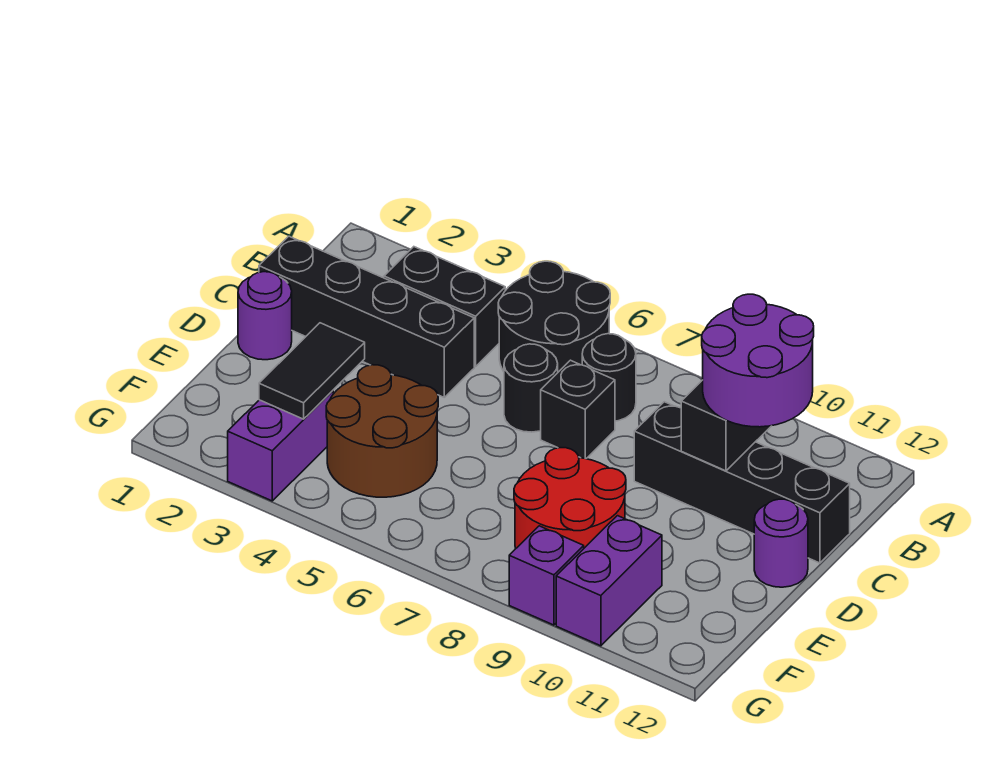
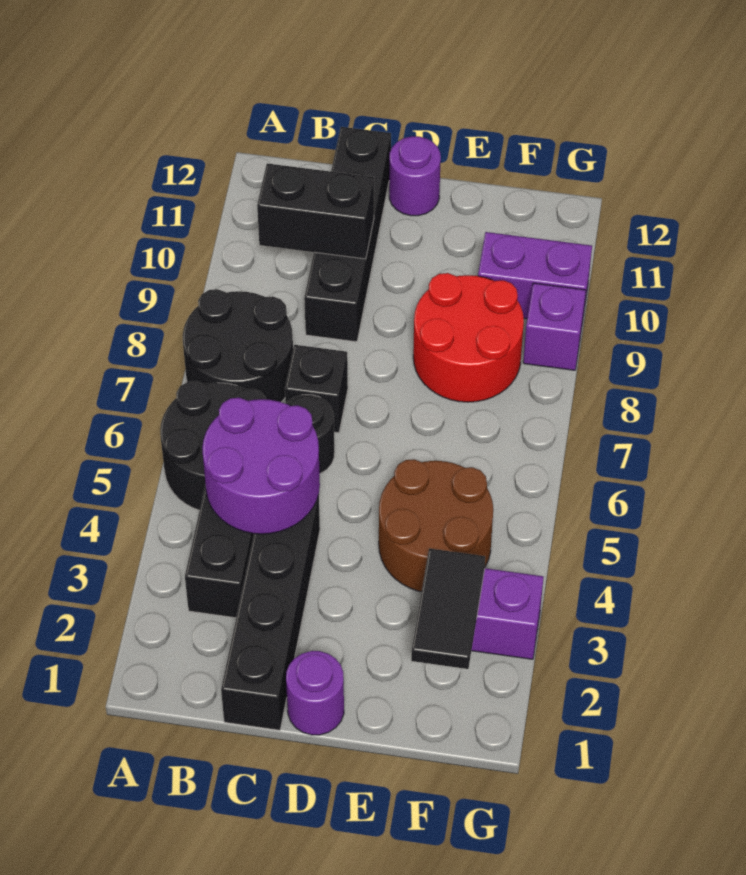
black 1x1 round brick [582,334,636,421] -> black 2x2 round brick [183,289,293,402]
purple 2x2 round brick [702,294,814,427] -> purple 2x2 round brick moved to [202,398,320,534]
black 1x2 tile [259,323,365,419] -> black 1x2 tile turned to [411,548,485,669]

